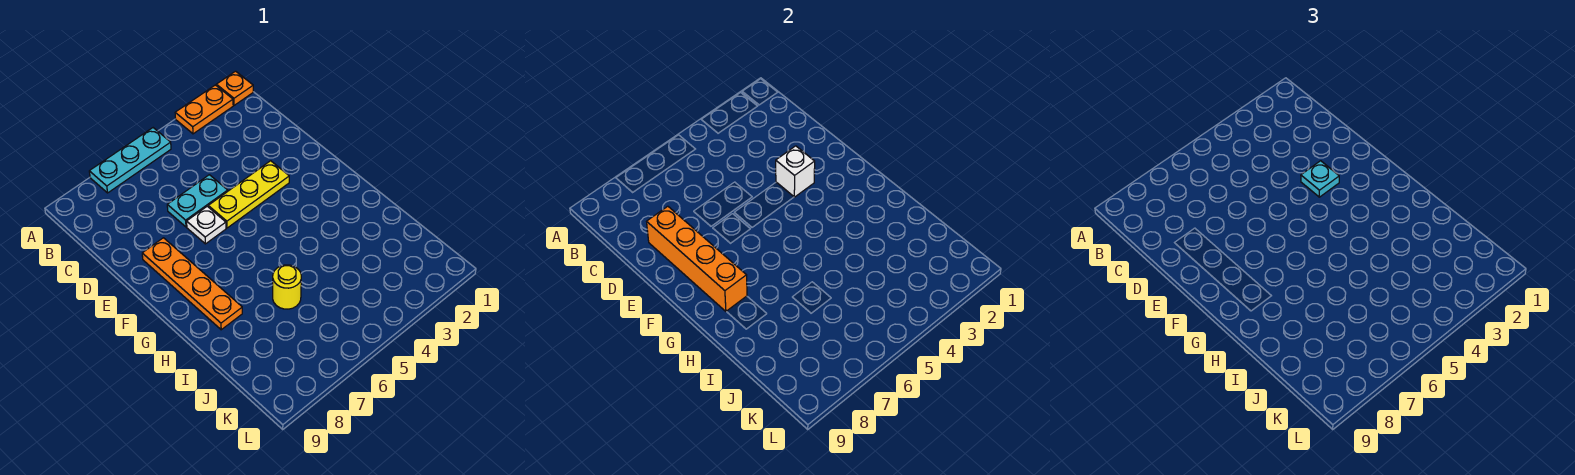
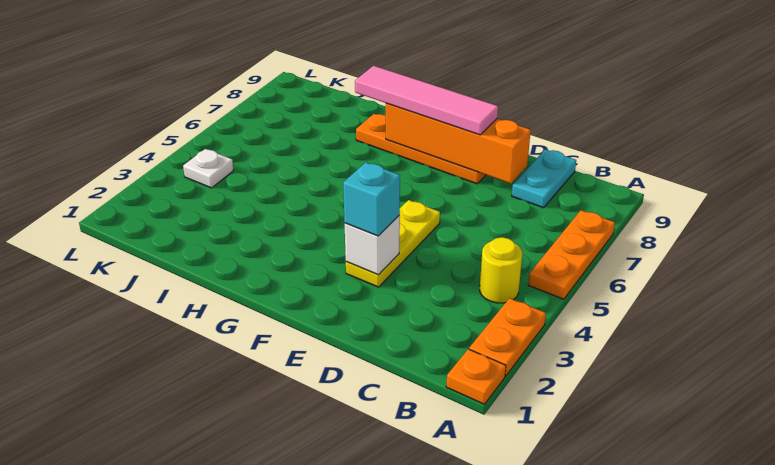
cyan 1x3 plate [89,128,171,193] -> orange 1x3 plate [528,210,615,299]
cyan 1x2 plate [167,175,228,227] -> cyan 1x2 plate moved to [512,149,576,208]
cyan 1x1 plate [1301,161,1339,197] -> cyan 1x1 brick [343,162,400,236]
white 1x1 plate [187,206,226,244] -> white 1x1 plate moved to [183,149,234,188]
none -> pink 1x4 tile [355,66,498,135]
yellow 1x1 round brick [273,265,301,309] -> yellow 1x1 round brick moved to [480,237,522,303]

